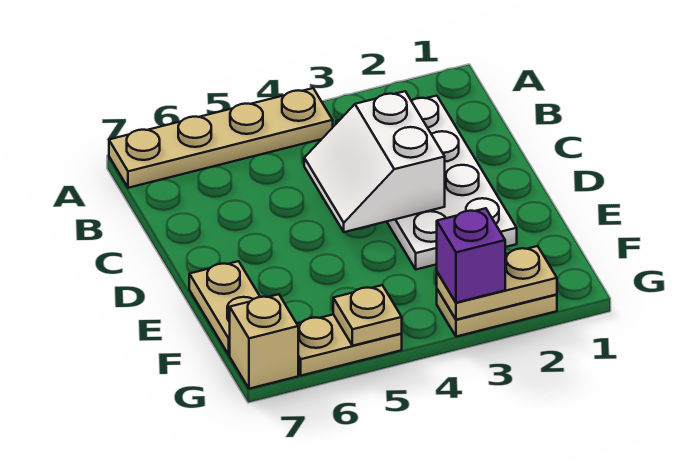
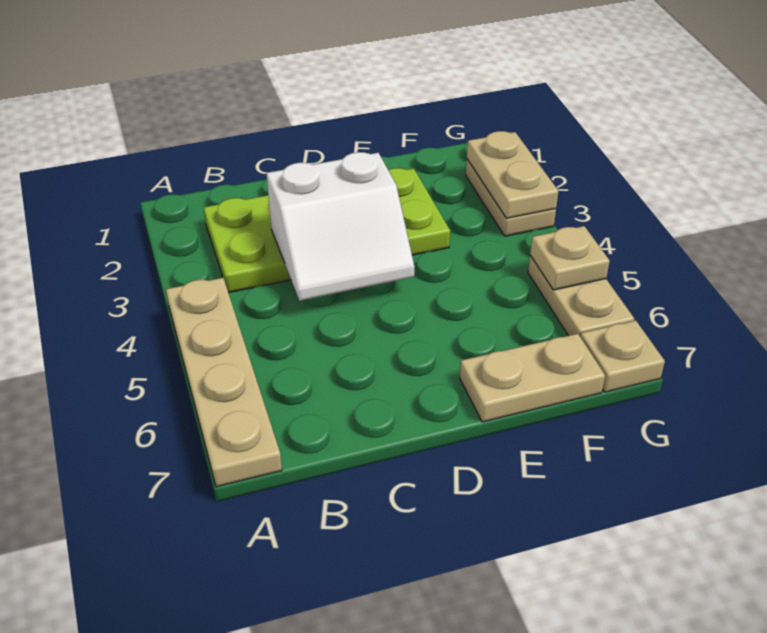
white 2x4 plate [336,96,517,269] -> lime 2x4 plate [204,168,450,293]
purple 1x1 brick [437,208,505,303] -> none
tan 1x1 brick [230,294,298,389] -> tan 1x1 plate [580,320,665,392]

